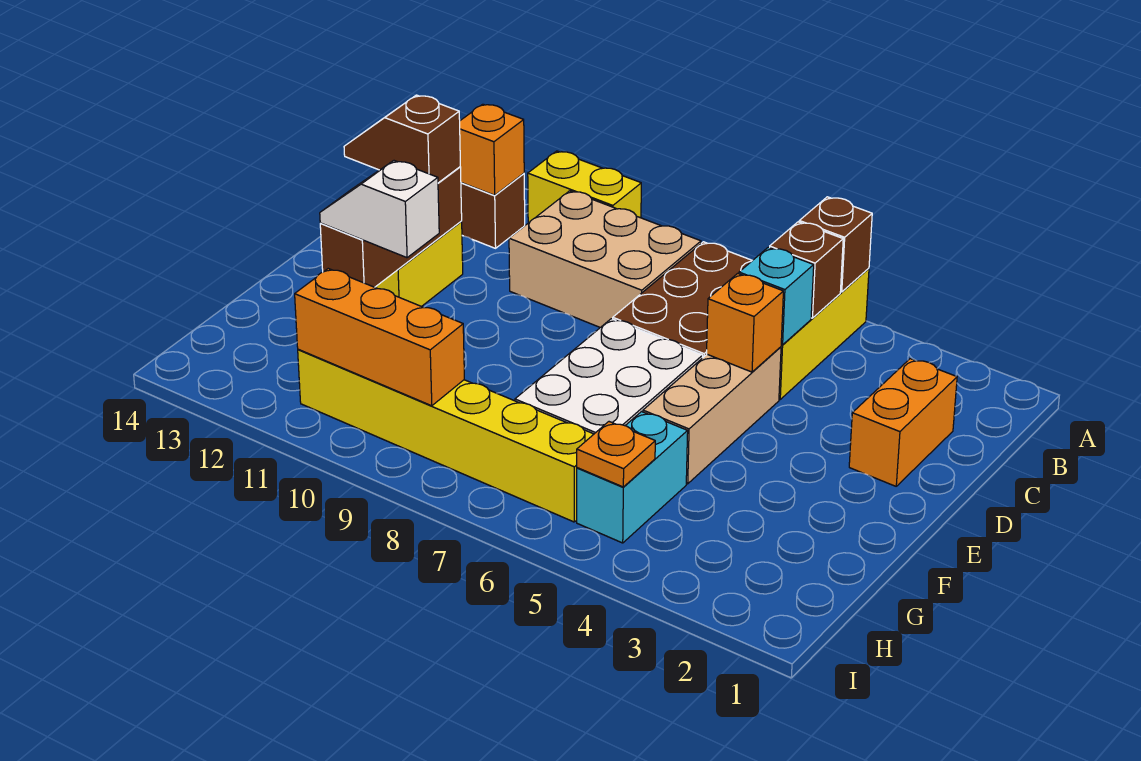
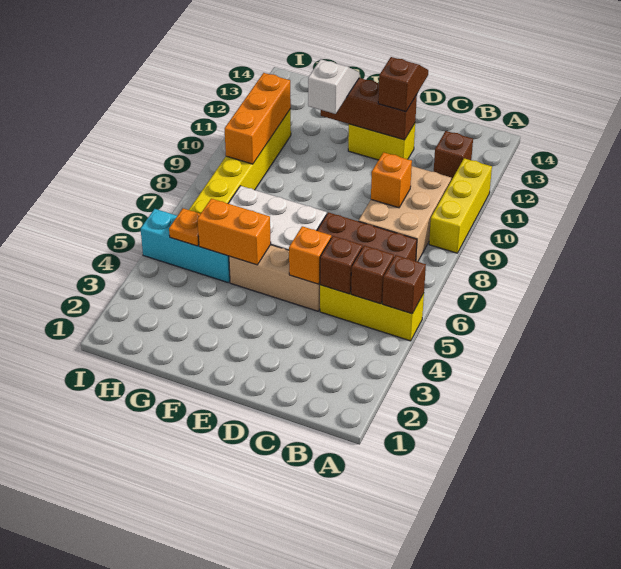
yellow 1x2 brick [528,151,641,223] -> yellow 1x3 brick [429,158,492,253]
orange 1x1 brick [460,104,524,195] -> orange 1x1 brick moved to [371,152,412,208]
orange 1x2 brick [849,359,957,486] -> orange 1x2 brick moved to [197,199,271,265]
cyan 1x1 brick [739,247,814,345] -> brown 1x1 brick [320,236,363,294]
cyan 1x2 brick [577,412,688,543] -> cyan 1x3 brick [141,209,230,283]

